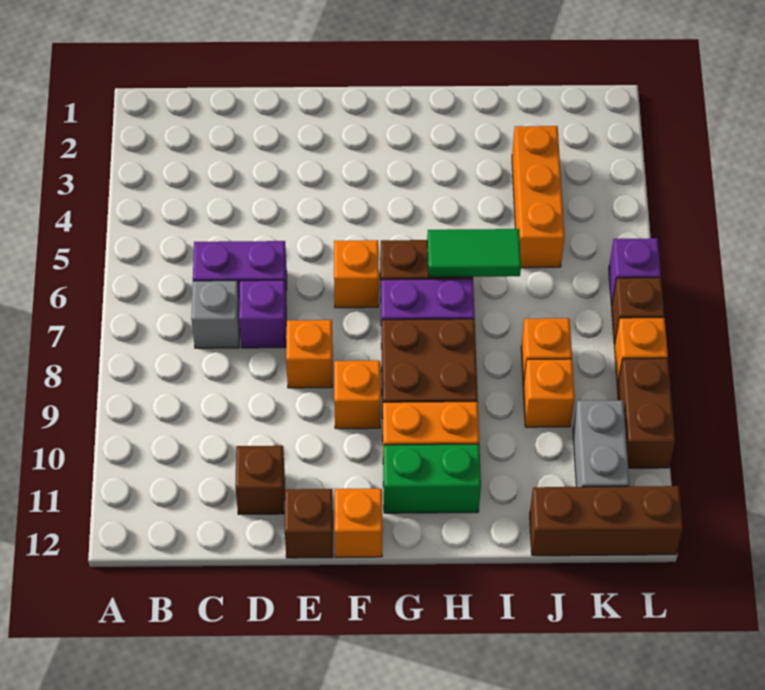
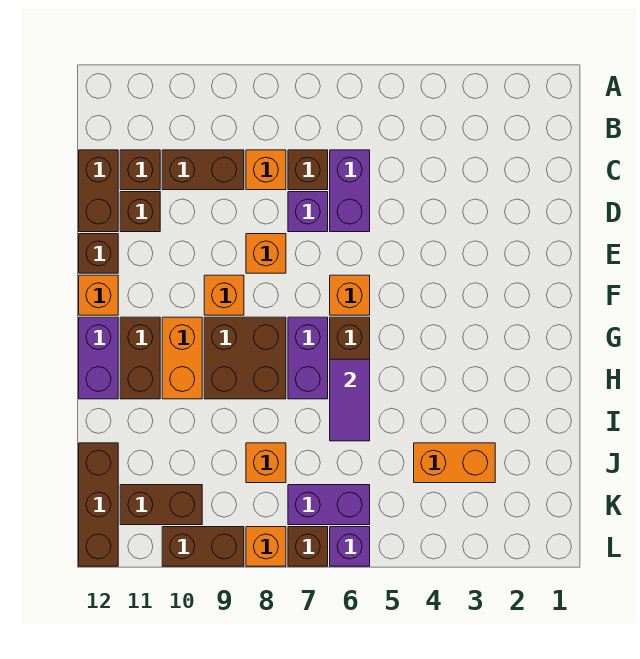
grey 1x1 brick [191,281,240,348] -> brown 1x1 brick [288,150,328,190]
none -> brown 1x2 brick [162,150,244,190]
none -> brown 1x1 brick [120,150,160,190]
none -> brown 1x2 brick [79,150,118,232]
green 1x2 brick [383,444,481,513] -> brown 1x2 brick [120,317,160,399]
none -> purple 1x2 brick [79,317,118,399]
green 1x2 tile [427,229,521,277] -> purple 1x2 tile [330,359,370,441]
orange 1x3 brick [512,126,565,268] -> orange 1x2 brick [414,443,495,483]
orange 1x1 brick [523,359,575,427] -> orange 1x1 brick moved to [246,150,286,190]
none -> purple 1x2 brick [288,485,370,525]
grey 1x2 brick [573,400,629,487] -> brown 1x2 brick [120,485,202,525]

